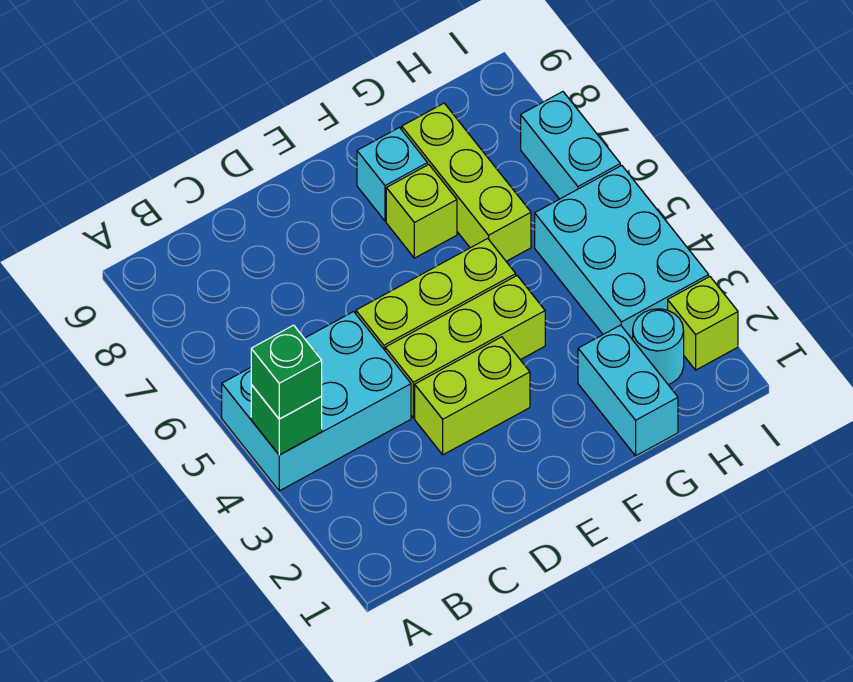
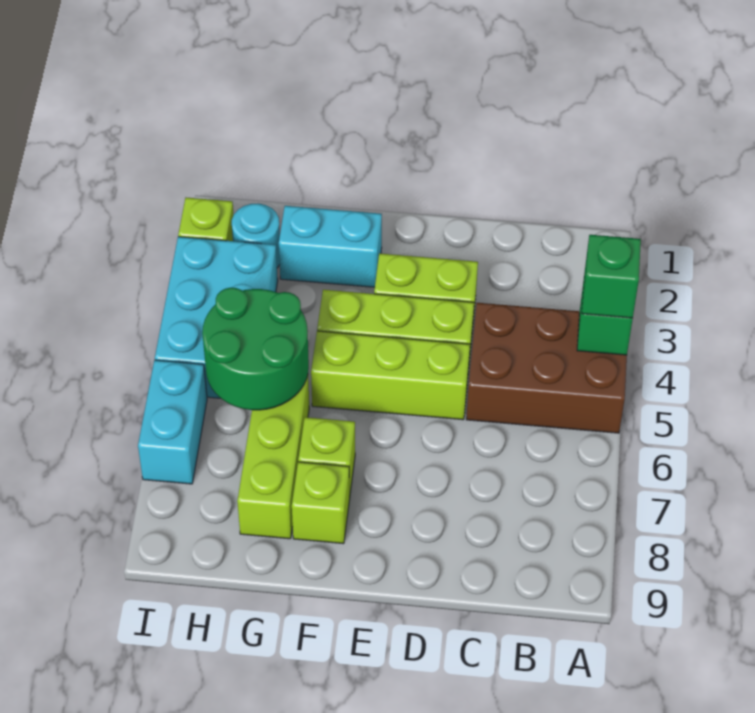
cyan 2x3 brick [222,312,411,491] -> brown 2x3 brick [466,303,627,433]
cyan 1x1 brick [357,128,428,221] -> lime 1x1 brick [292,462,350,544]
cyan 1x2 brick [578,325,678,456] -> cyan 1x2 brick turned to [279,206,382,287]
none -> green 2x2 round brick [202,288,309,410]

